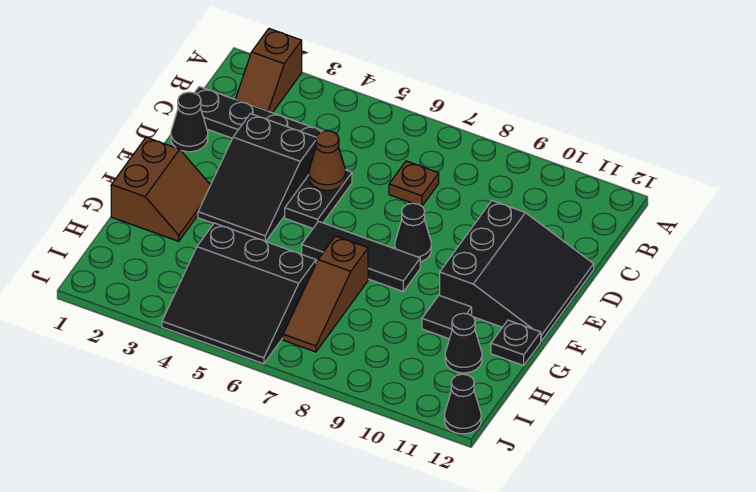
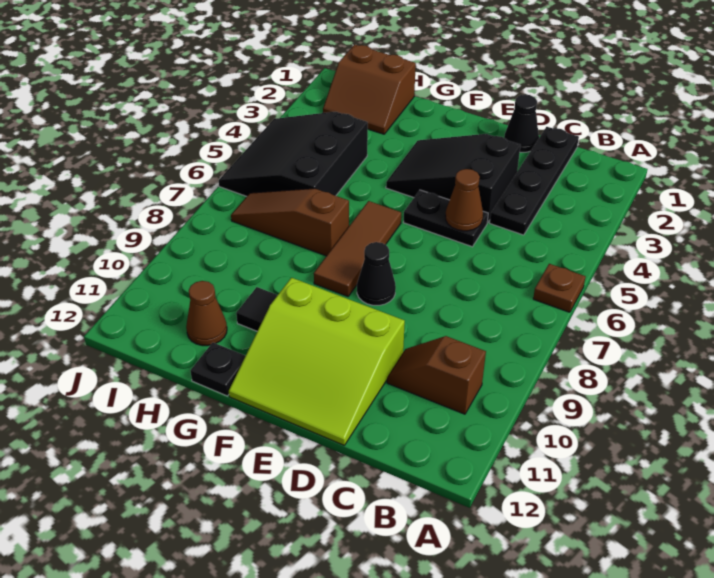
brown 1x2 slope [235,29,302,113] -> brown 1x2 slope moved to [387,336,486,414]
brown 1x1 plate [389,161,439,206] -> brown 1x1 plate moved to [533,264,586,312]
black 3x3 slope [440,201,594,341] -> lime 3x3 slope [229,278,405,445]
brown 2x2 slope [111,137,210,241] -> brown 2x2 slope moved to [323,44,416,134]
black 1x3 tile [302,221,420,291] -> brown 1x3 tile [314,201,401,297]
black 1x1 cone [445,313,482,373] -> brown 1x1 cone [186,281,227,346]
black 1x1 cone [445,374,481,434] -> none

